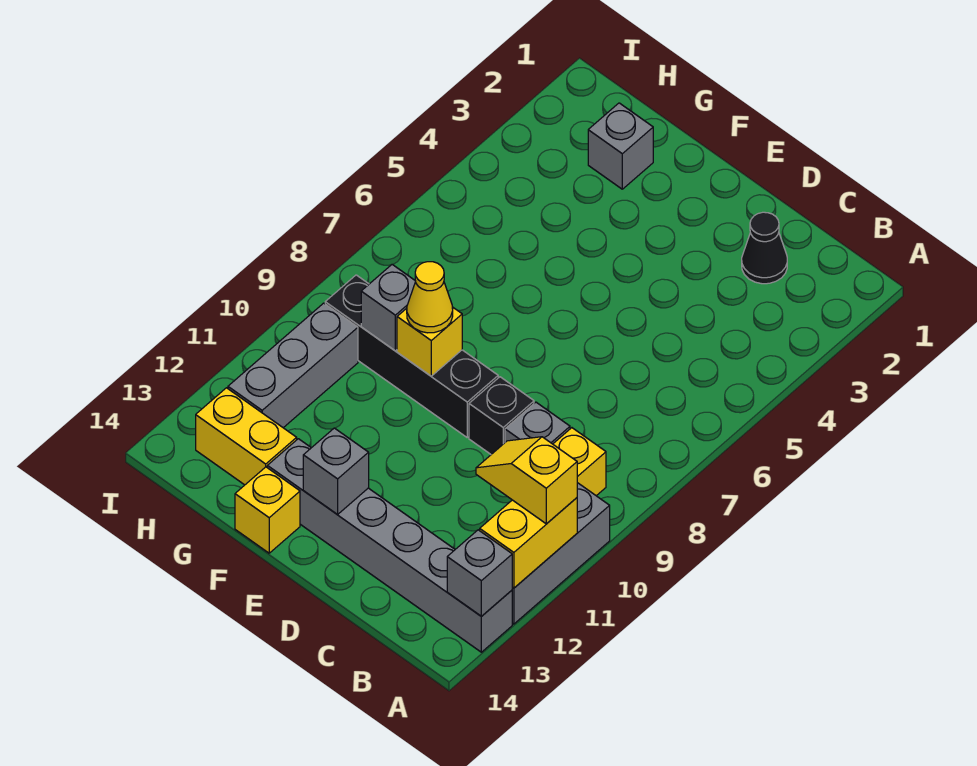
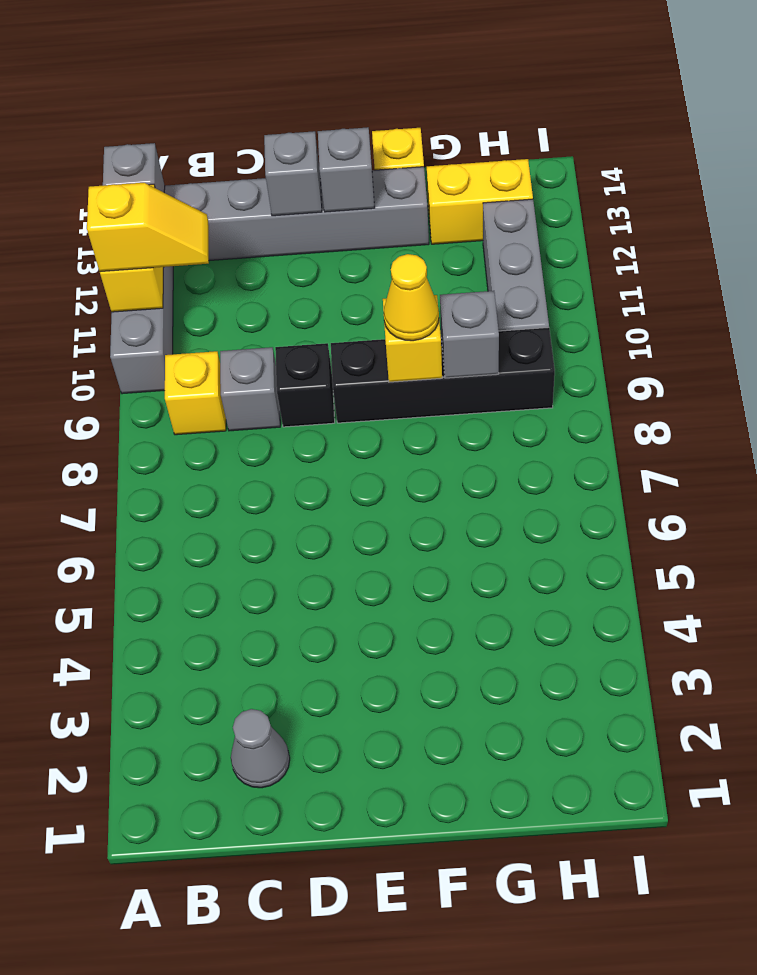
black 1x1 cone [742,212,787,284] -> grey 1x1 cone [231,709,290,788]
grey 1x1 brick [588,103,653,189] -> grey 1x1 brick moved to [264,131,322,216]

